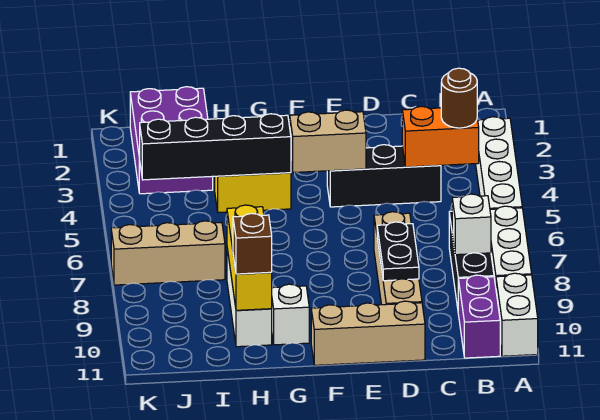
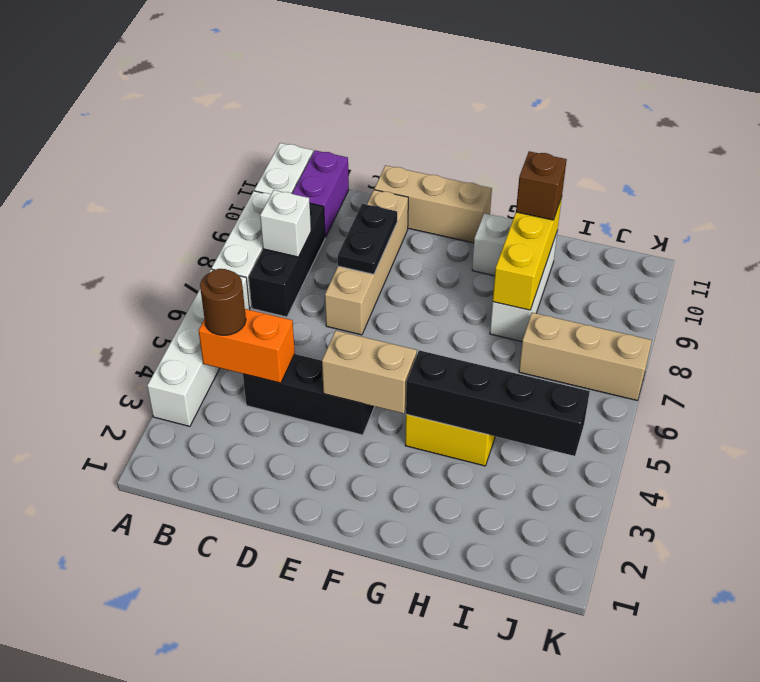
purple 2x3 brick [130,87,213,194] -> none

